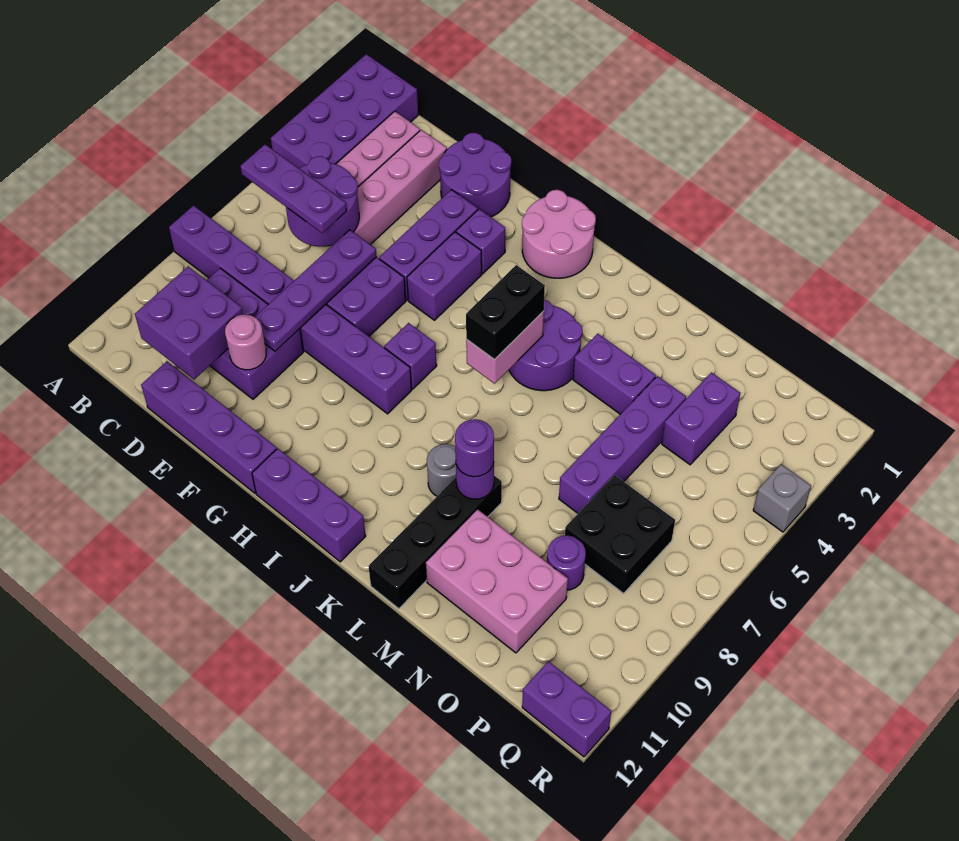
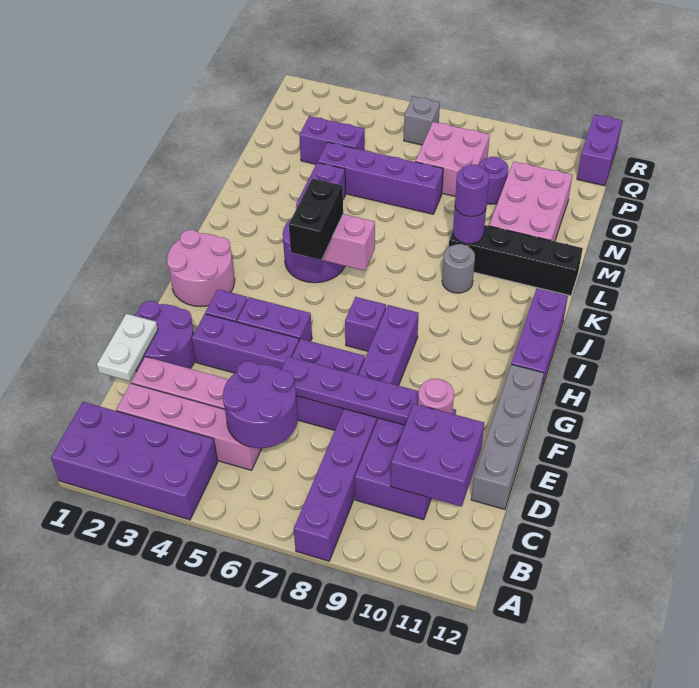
purple 1x3 plate [240,144,347,233] -> none
none -> white 1x2 plate [97,314,158,381]
purple 1x4 brick [141,361,277,493] -> grey 1x4 brick [471,364,544,509]
black 1x2 brick [466,265,545,360] -> black 1x2 brick turned to [289,178,343,260]
black 2x2 brick [565,475,675,593] -> pink 2x2 brick [415,122,490,196]
grey 1x1 brick [753,464,811,532] -> grey 1x1 brick moved to [404,97,440,145]

